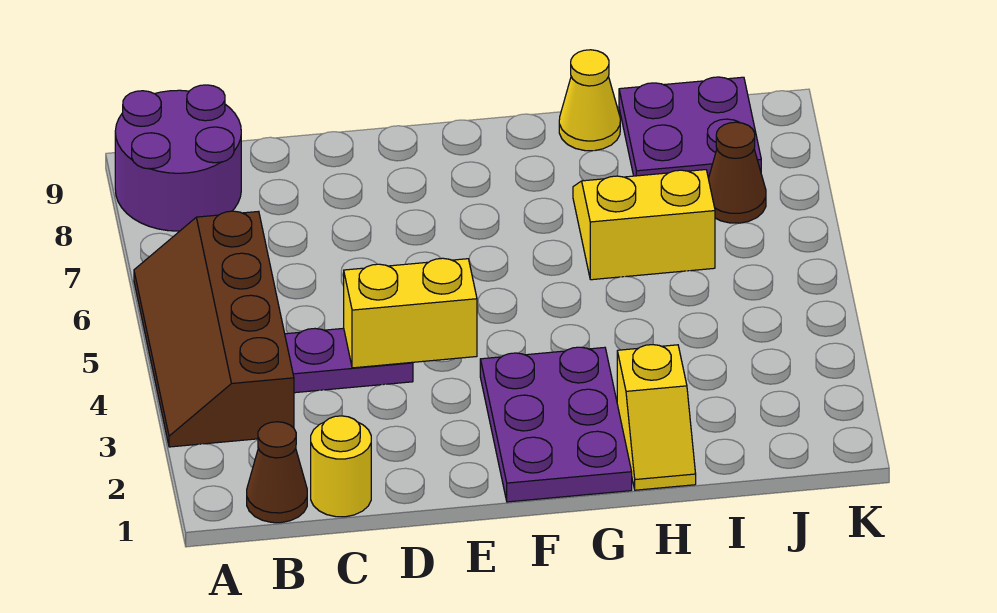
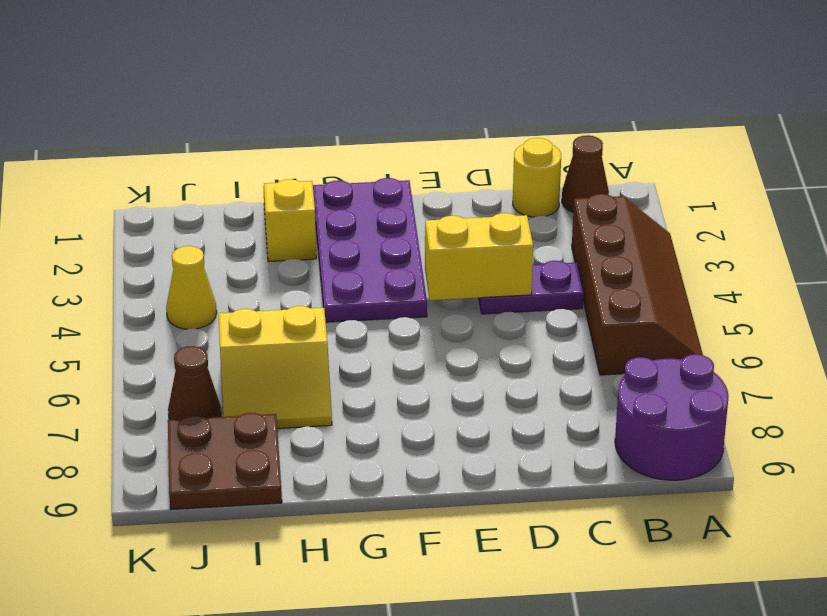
purple 2x3 plate [480,347,632,502] -> purple 2x4 plate [313,178,427,322]
yellow 1x1 cone [559,50,620,151] -> yellow 1x1 cone moved to [166,246,217,329]
purple 2x2 plate [619,77,761,178] -> brown 2x2 plate [168,413,282,510]

